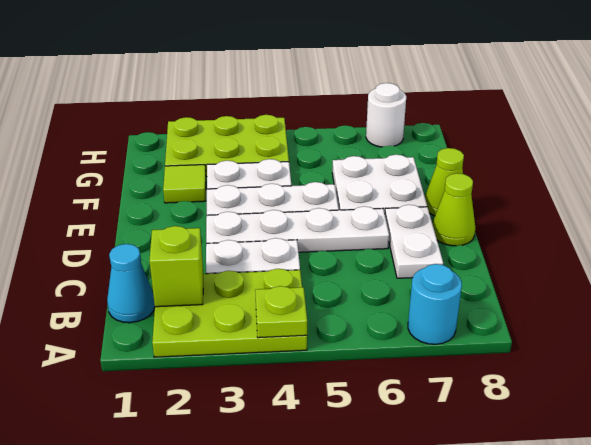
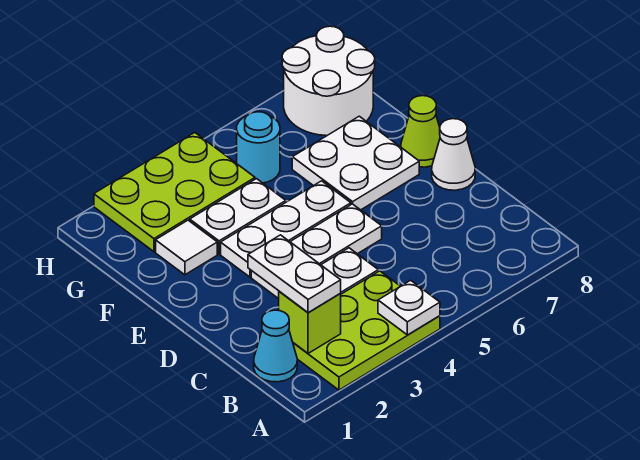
lime 1x1 plate [255,286,307,338] -> white 1x1 plate [378,280,440,335]
cyan 1x1 round brick [408,264,462,344] -> cyan 1x1 round brick moved to [237,112,280,183]
white 1x2 plate [385,205,443,278] -> white 1x2 plate moved to [248,235,341,313]
white 1x4 plate [206,206,389,252] -> white 1x3 plate [251,204,382,299]
lime 1x1 cone [432,173,475,246] -> white 1x1 cone [432,119,475,190]
lime 1x1 tile [163,165,206,203] -> white 1x1 tile [156,220,217,275]
white 1x1 round brick [366,83,406,147] -> white 2x2 round brick [282,26,375,136]

